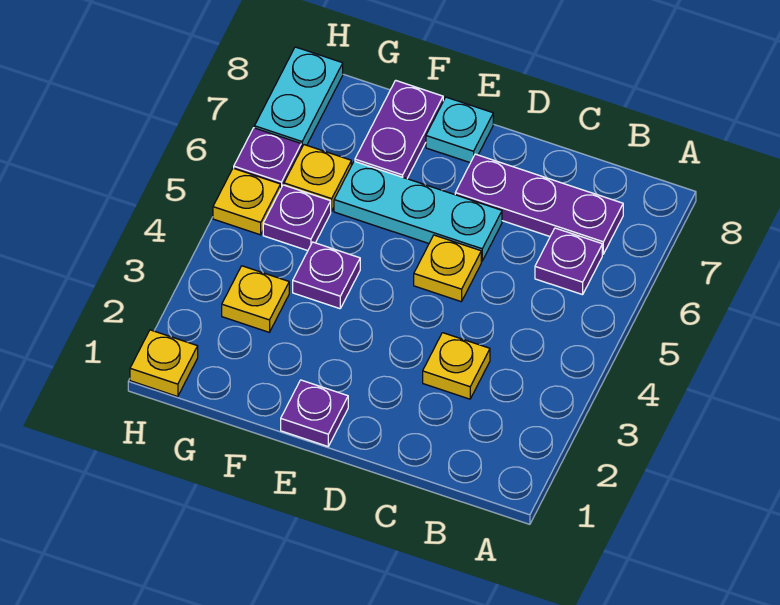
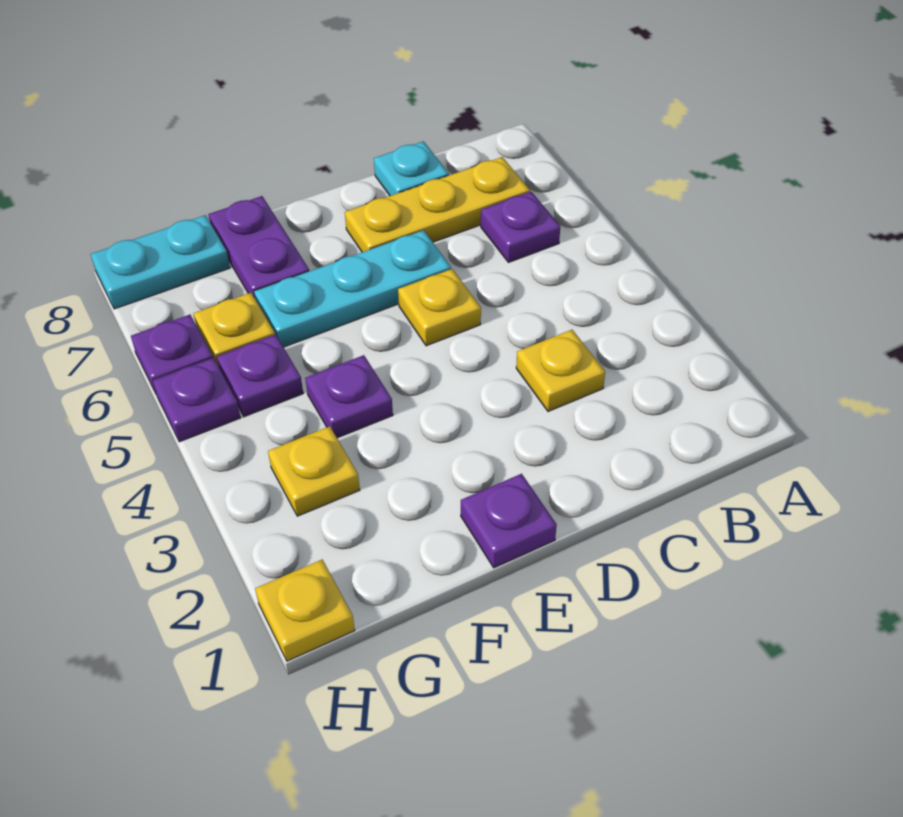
purple 1x3 plate [455,154,623,254] -> yellow 1x3 plate [345,157,530,252]
cyan 1x1 plate [426,97,493,163] -> cyan 1x1 plate moved to [374,141,449,196]
yellow 1x1 plate [213,168,281,235] -> purple 1x1 plate [153,358,241,442]
cyan 1x2 plate [254,47,343,148] -> cyan 1x2 plate turned to [91,215,230,309]

